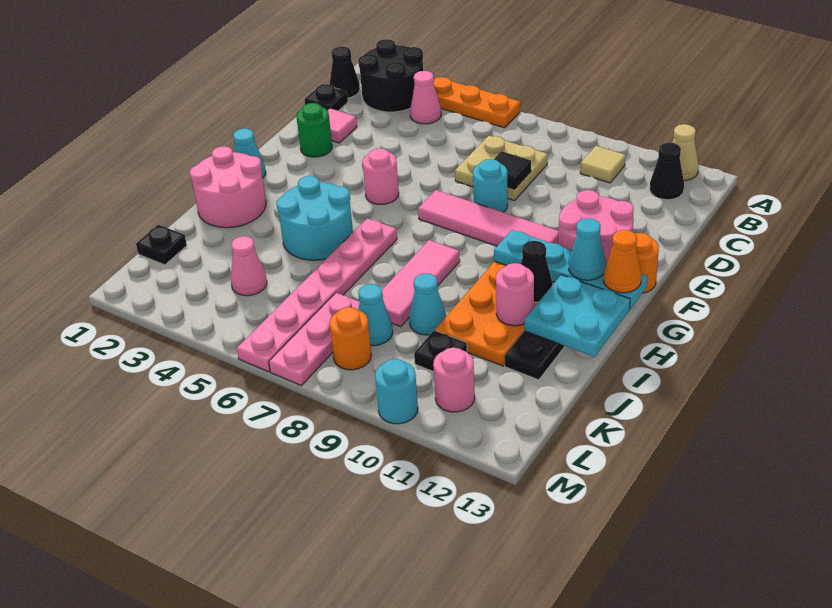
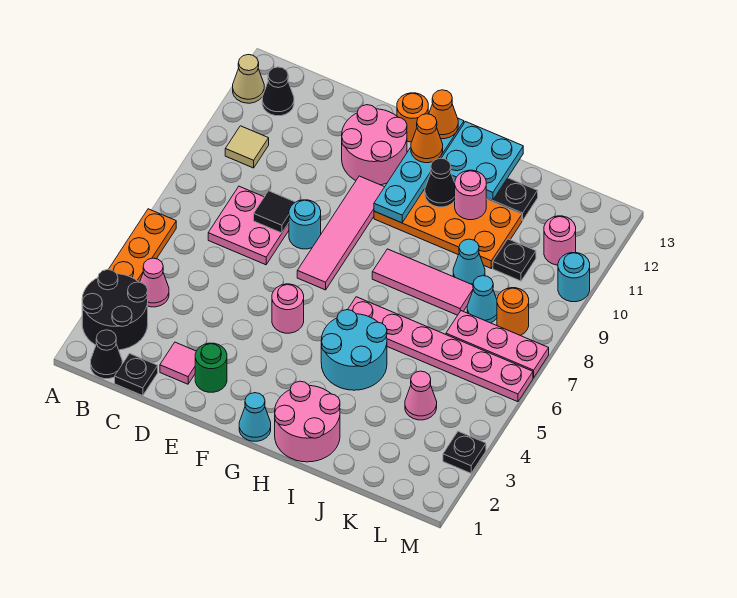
tan 2x2 plate [455,136,547,201] -> pink 2x2 plate [208,186,289,265]
cyan 1x1 cone [569,218,606,280] -> orange 1x1 cone [411,114,443,163]
black 1x1 plate [136,225,187,265] -> black 1x1 plate moved to [443,431,486,473]

